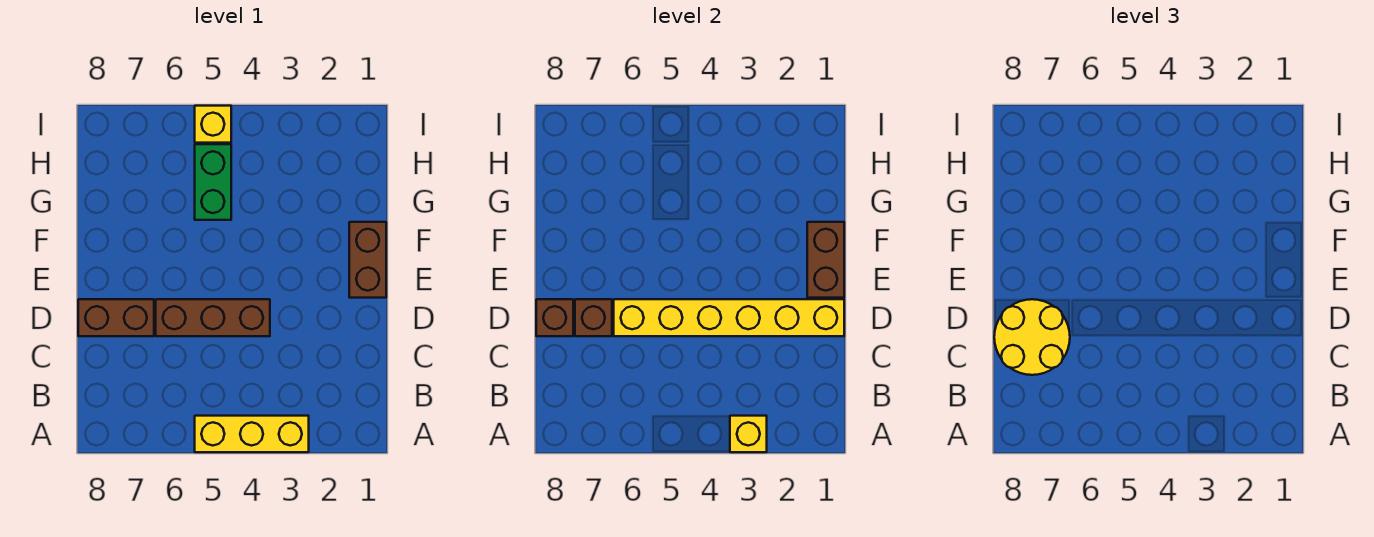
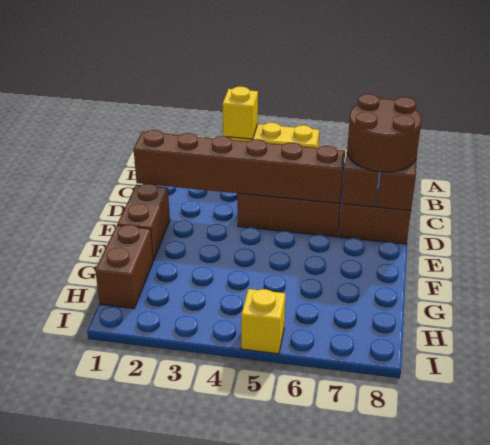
yellow 2x2 round brick [994,299,1070,375] -> brown 2x2 round brick [347,94,422,172]
yellow 1x6 brick [614,299,844,336] -> brown 1x6 brick [134,130,345,204]
brown 1x2 brick [807,222,844,298] -> brown 1x2 brick moved to [95,225,153,309]
green 1x2 brick [195,144,231,220] -> none

